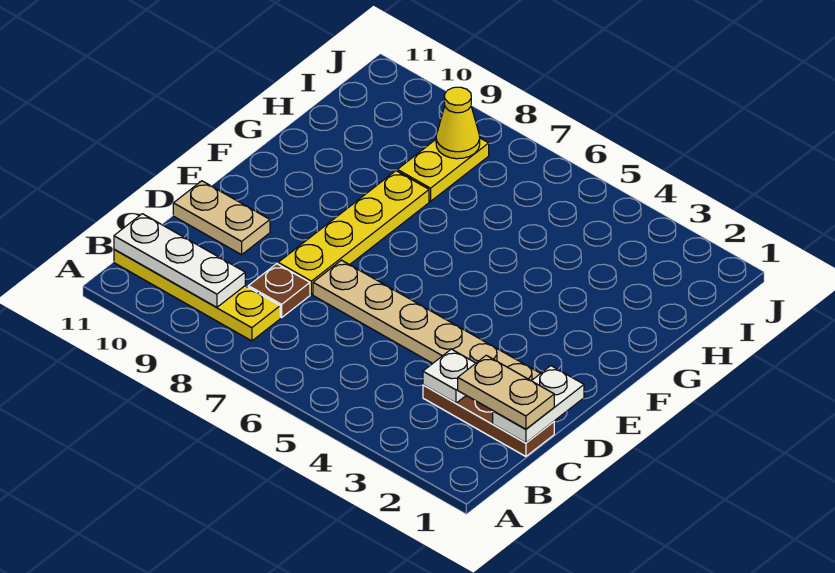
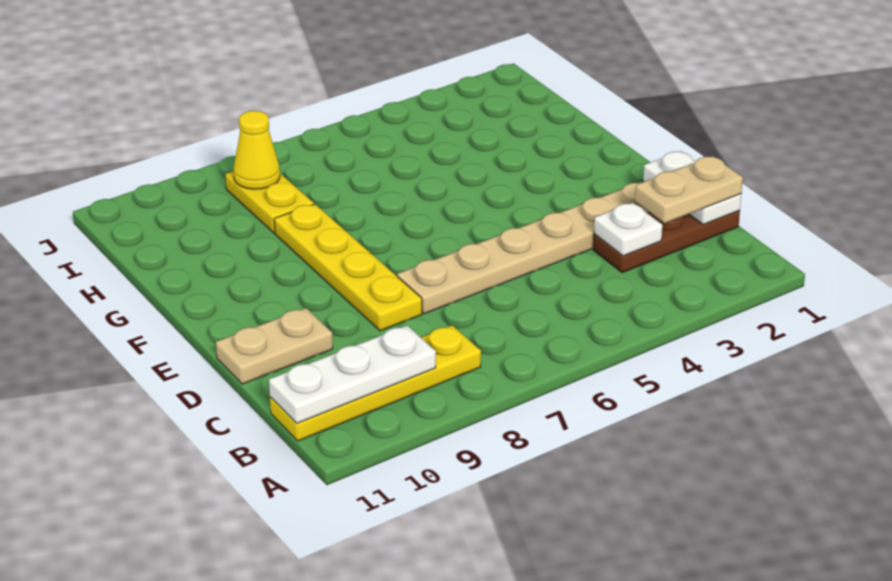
brown 1x1 plate [248,264,310,318] -> none

